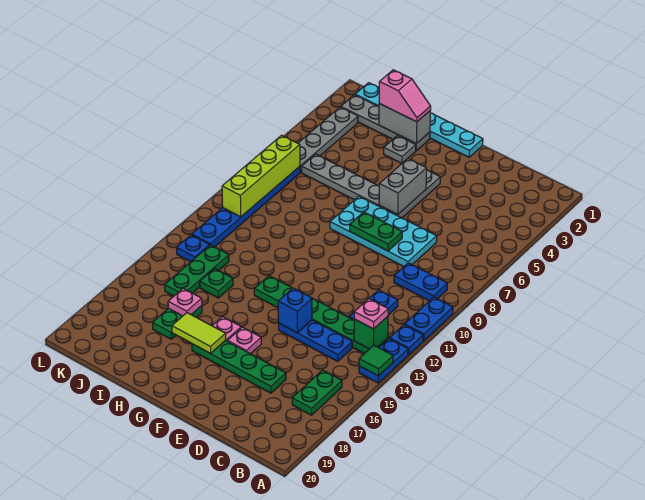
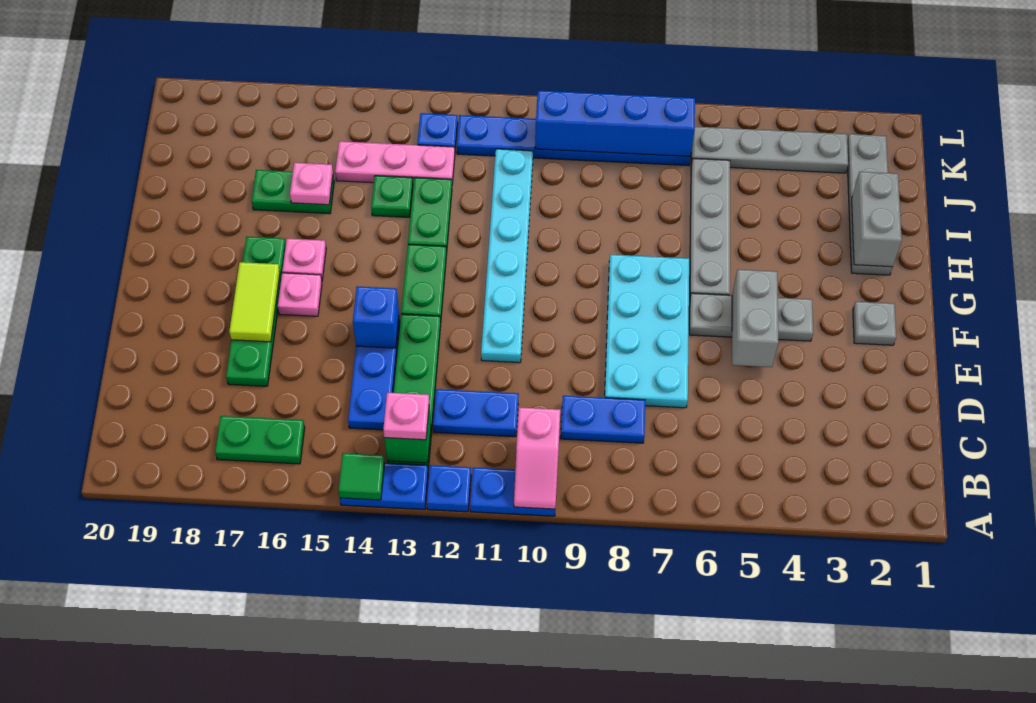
blue 1x2 plate [394,263,447,301] -> blue 1x2 plate turned to [561,396,645,443]
green 1x2 plate [350,212,402,251] -> green 1x2 plate moved to [408,178,452,253]
cyan 1x6 plate [355,83,483,157] -> cyan 1x6 plate moved to [481,149,533,363]
grey 1x2 brick [379,159,427,215] -> grey 1x2 brick turned to [732,270,778,367]
lime 1x2 tile [172,313,226,354] -> lime 1x2 tile moved to [229,262,280,342]
pink 1x2 slope [379,70,431,122] -> pink 1x2 slope moved to [514,407,560,509]
grey 1x1 plate [384,136,416,163] -> grey 1x1 plate moved to [853,302,896,345]
green 1x3 plate [165,245,229,296] -> pink 1x3 plate [335,141,455,184]
lime 1x4 brick [222,135,300,217] -> blue 1x4 brick [535,91,695,157]

